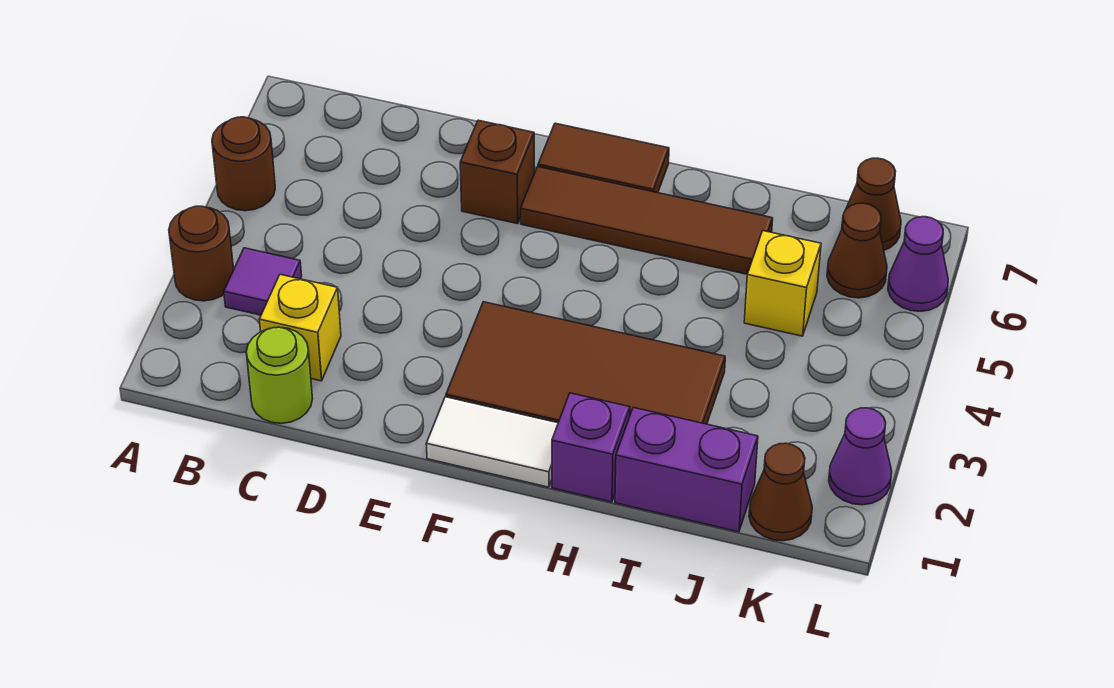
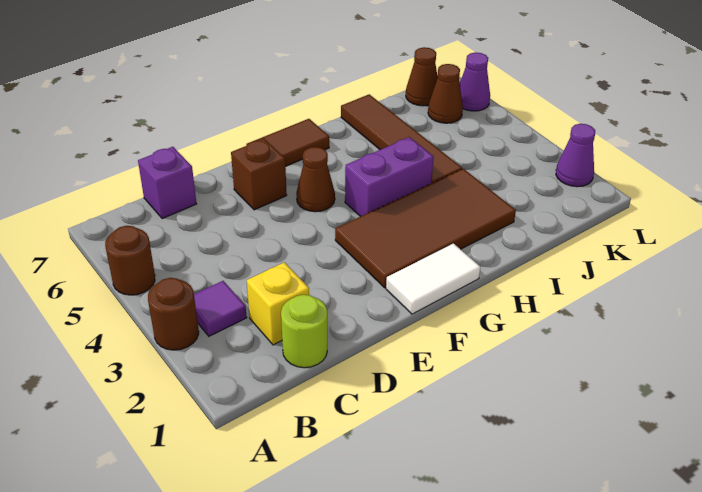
brown 1x4 tile [521,167,773,274] -> brown 1x4 tile turned to [341,94,462,183]
purple 1x1 brick [552,393,630,502] -> purple 1x1 brick moved to [138,147,196,219]
purple 1x2 brick [615,407,758,532] -> purple 1x2 brick moved to [345,137,434,217]
yellow 1x1 brick [744,231,821,336] -> none
brown 1x1 cone [749,443,812,541] -> brown 1x1 cone moved to [296,147,335,212]

